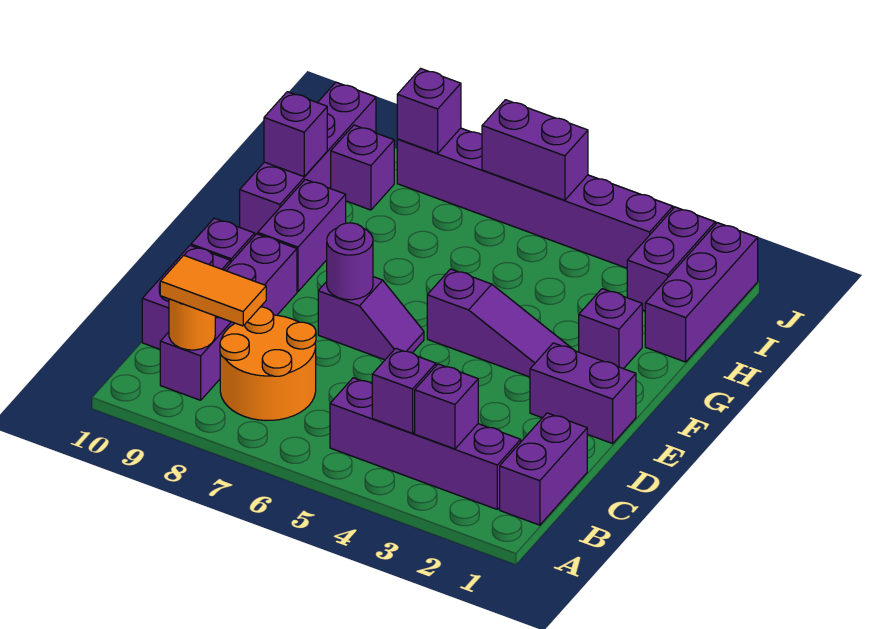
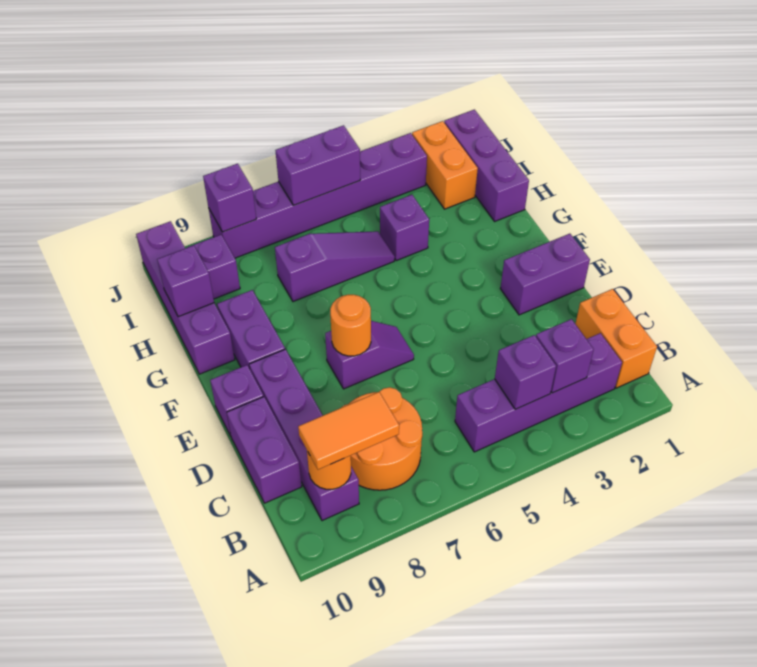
purple 1x2 brick [500,413,587,525] -> orange 1x2 brick [576,289,657,388]
purple 1x1 round brick [327,223,373,300] -> orange 1x1 round brick [330,295,371,356]
purple 1x3 slope [427,269,575,377] -> purple 1x3 slope moved to [275,231,395,302]
purple 1x1 brick [579,289,642,369] -> purple 1x1 brick moved to [380,195,429,261]
purple 1x2 brick [627,207,715,311] -> orange 1x2 brick [412,121,478,209]

